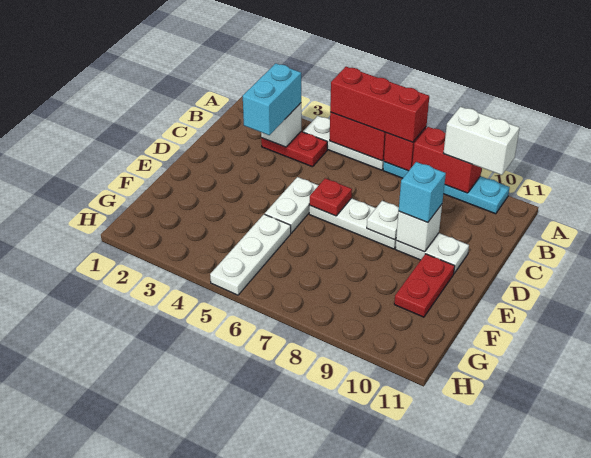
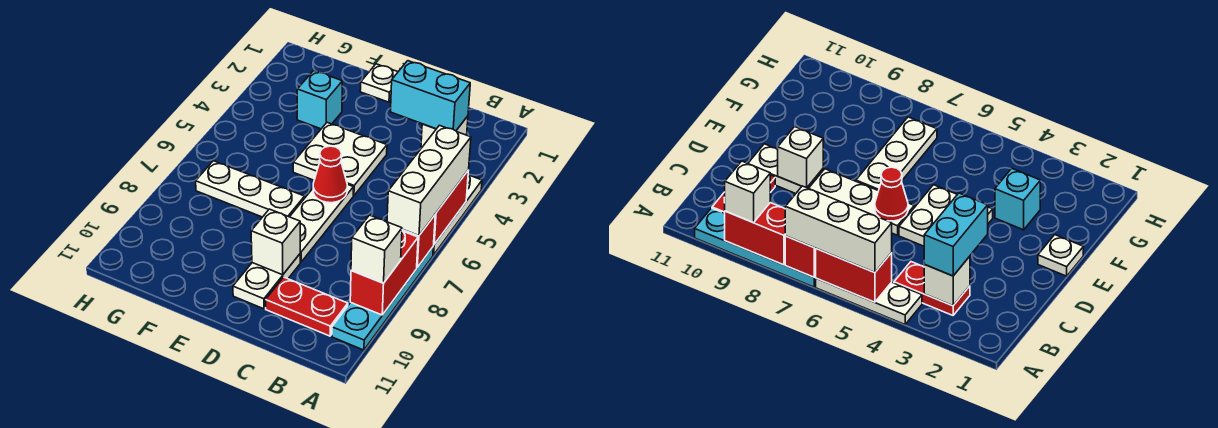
red 1x3 brick [330,67,429,142] -> white 1x3 brick [387,125,471,236]
white 1x2 brick [443,107,520,175] -> white 1x1 brick [351,215,402,283]
white 1x2 plate [265,177,319,233] -> white 2x2 plate [293,123,387,196]
red 1x1 plate [309,178,352,216] -> red 1x1 cone [313,146,347,203]
white 1x1 plate [367,201,399,240] -> white 1x1 plate moved to [360,64,398,102]
cyan 1x1 brick [399,162,446,223] -> cyan 1x1 brick moved to [297,71,342,129]
red 1x2 plate [394,254,455,317] -> red 1x2 plate moved to [266,277,348,336]
white 1x3 plate [210,214,291,295] -> white 1x3 plate moved to [196,161,305,217]

